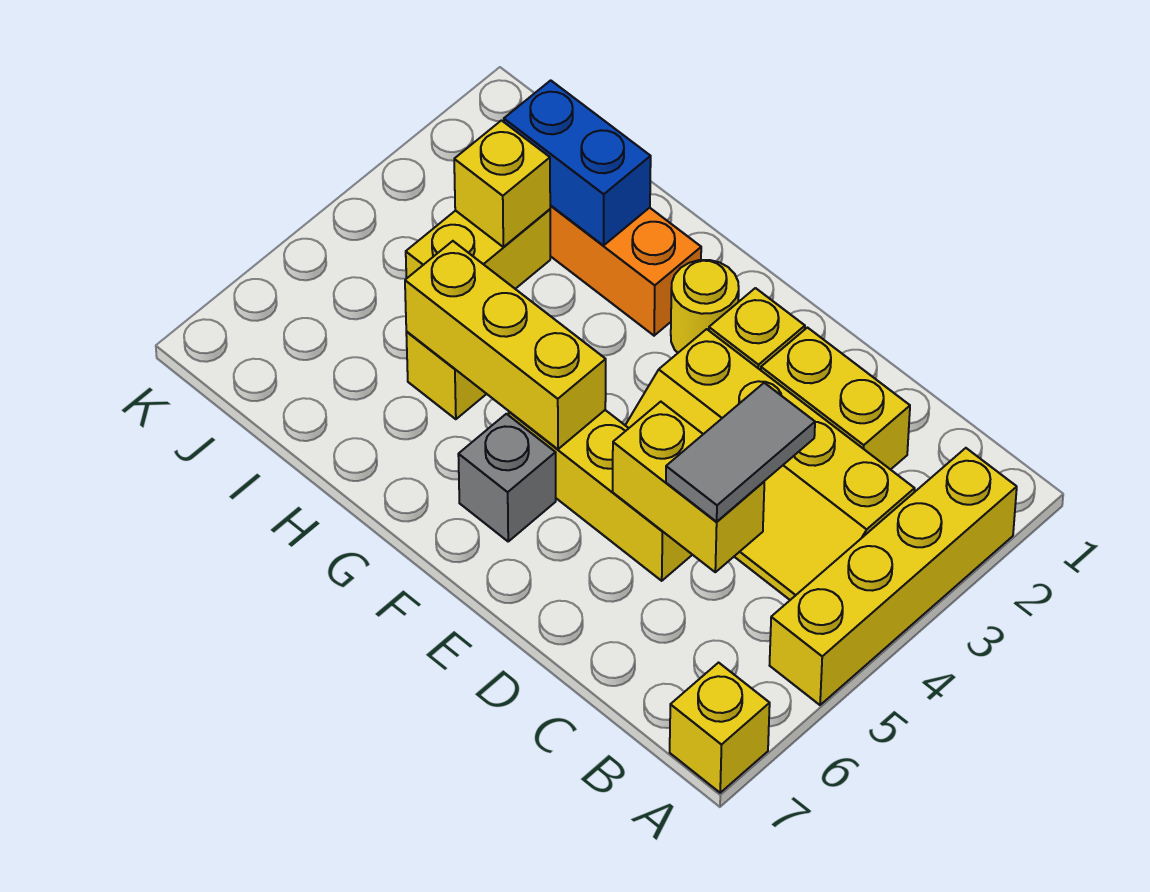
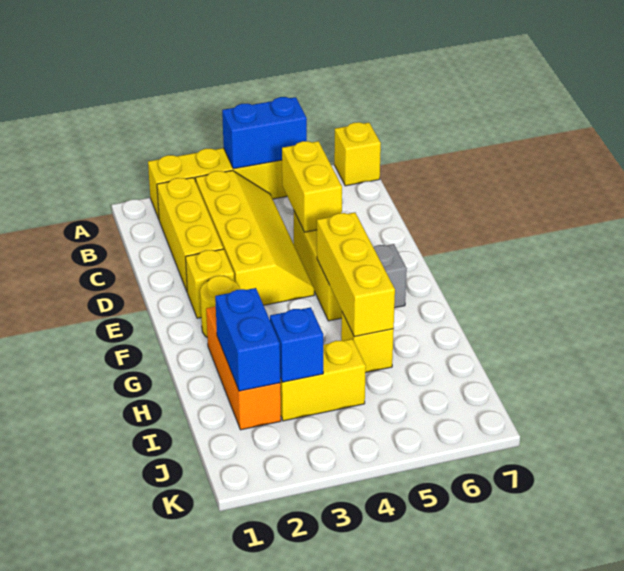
none -> blue 1x2 brick [222,97,307,169]
yellow 1x2 brick [761,328,910,470] -> yellow 1x3 brick [157,178,223,291]
grey 1x2 tile [666,383,815,522] -> none
yellow 1x1 brick [454,121,550,247] -> blue 1x1 brick [270,307,323,382]

